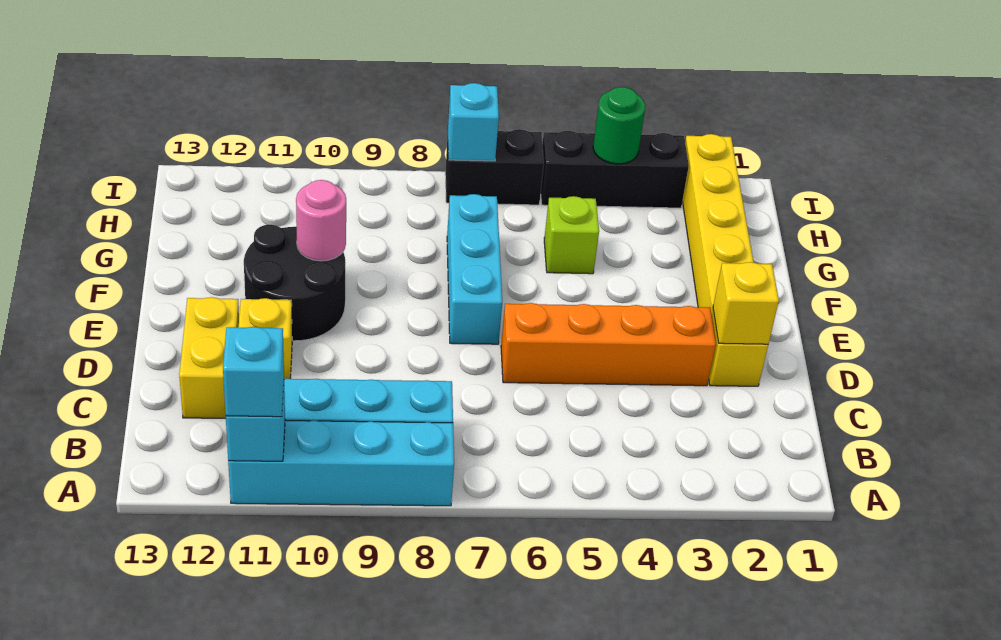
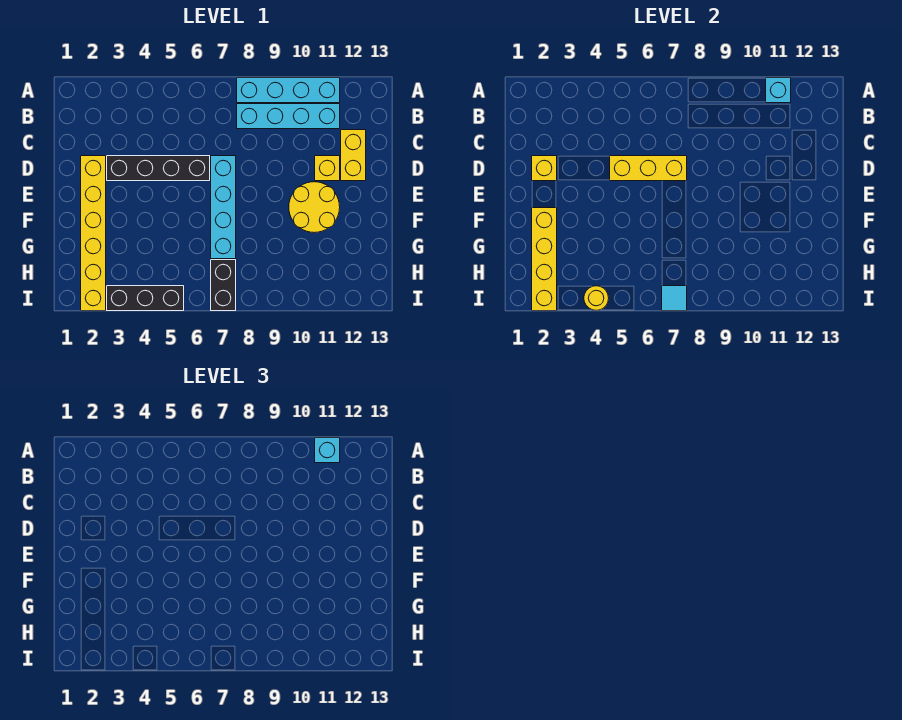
orange 1x4 brick [501,303,716,386] -> black 1x4 brick [107,156,210,181]
none -> yellow 1x3 brick [610,156,687,181]
cyan 1x3 brick [447,194,502,344] -> cyan 1x4 brick [211,156,236,259]
black 2x2 round brick [244,225,345,341] -> yellow 2x2 round brick [289,182,340,233]
none -> yellow 1x4 brick [532,208,557,311]
pink 1x1 round brick [296,180,346,261] -> none
lime 1x1 brick [544,196,599,274] -> none
green 1x1 round brick [593,87,645,164] -> yellow 1x1 round brick [584,286,609,310]
black 1x2 brick [445,129,544,205] -> black 1x2 brick turned to [211,260,236,311]
cyan 1x1 brick [448,83,499,161] -> cyan 1x1 tile [662,286,687,311]

